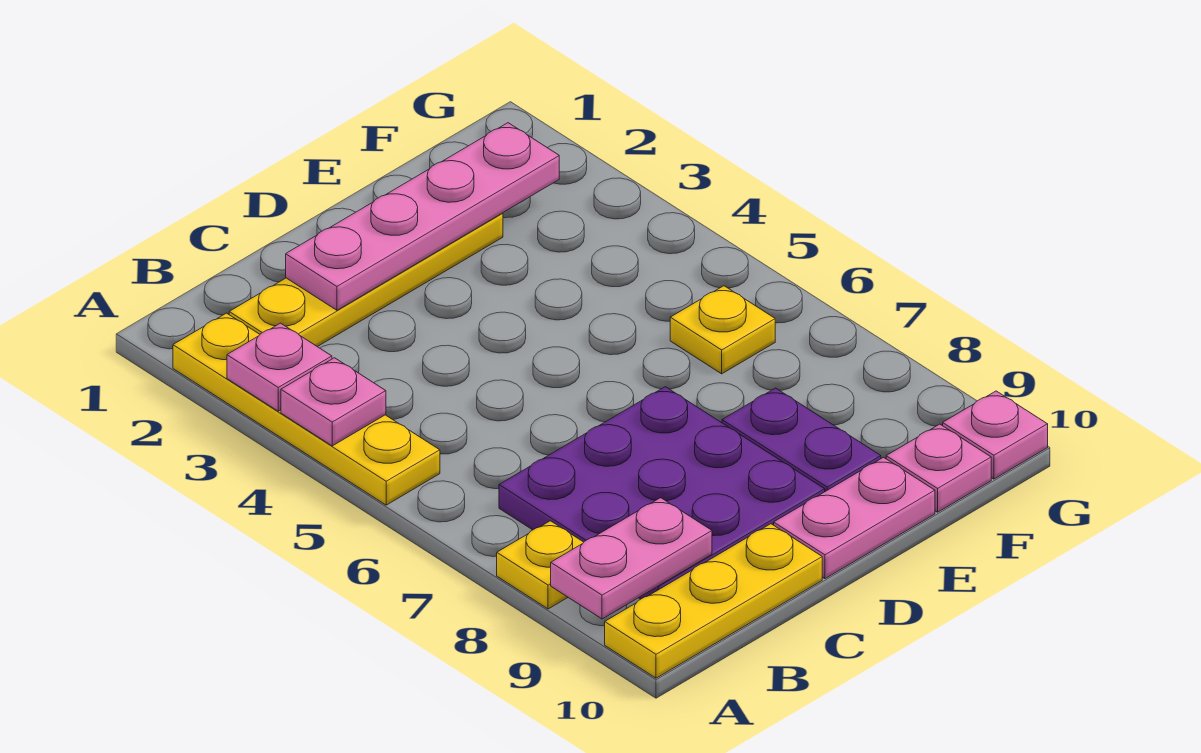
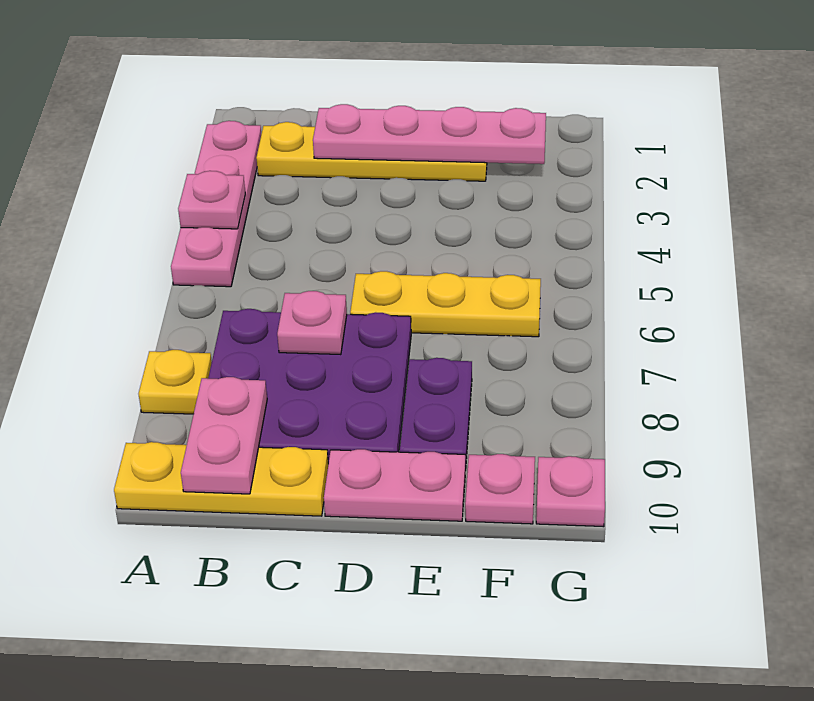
yellow 1x4 plate [173,313,440,505] -> pink 1x4 plate [171,121,261,287]
pink 1x1 plate [227,323,332,411] -> pink 1x1 plate moved to [277,291,347,355]
pink 1x2 plate [551,498,712,619] -> pink 1x2 plate turned to [181,377,267,494]
yellow 1x1 plate [670,286,775,374] -> yellow 1x3 plate [350,271,541,337]

